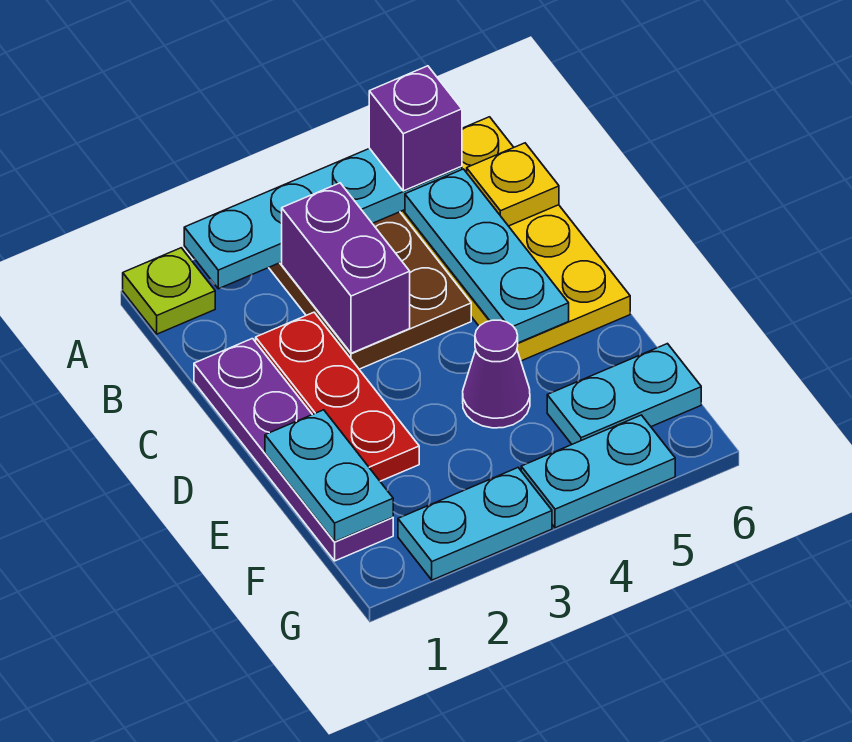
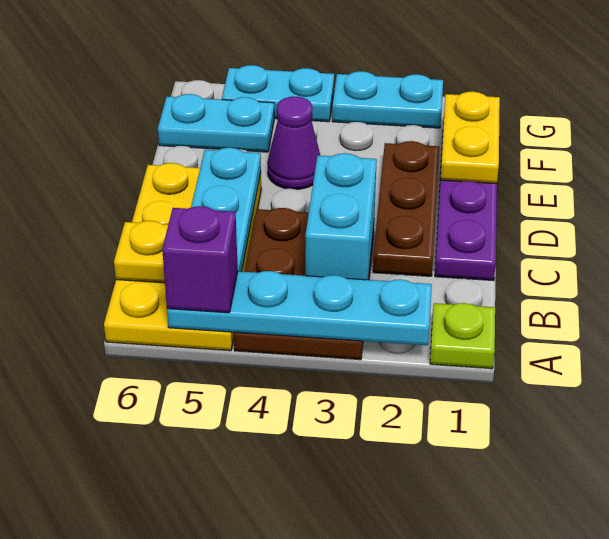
purple 1x2 brick [282,183,410,353] -> cyan 1x2 brick [305,153,377,280]
red 1x3 plate [256,312,419,481] -> brown 1x3 plate [373,141,439,276]
cyan 1x2 plate [265,410,393,542] -> yellow 1x2 plate [440,92,500,184]

